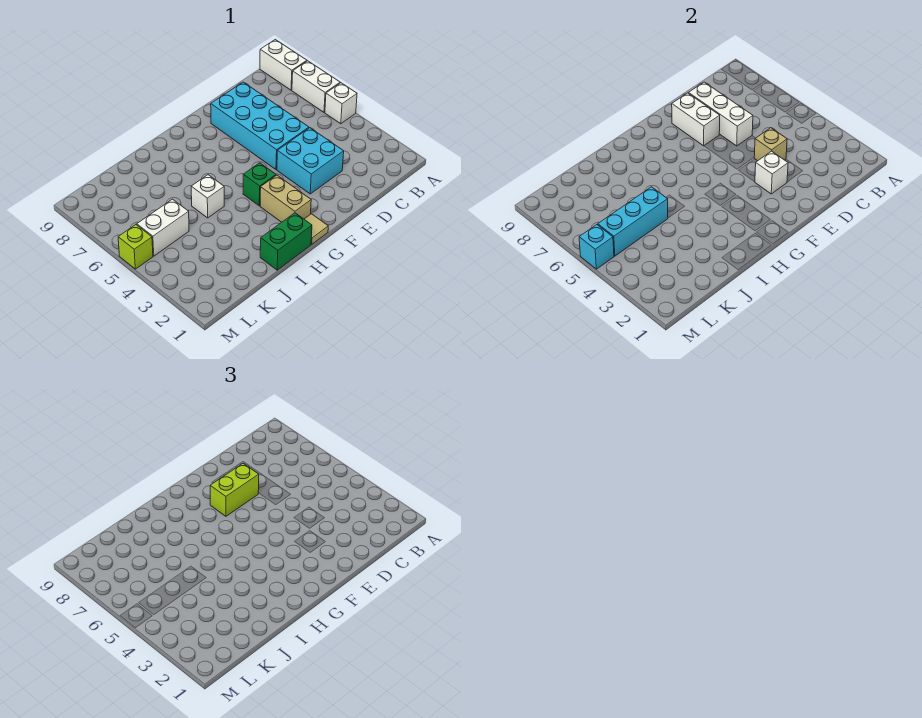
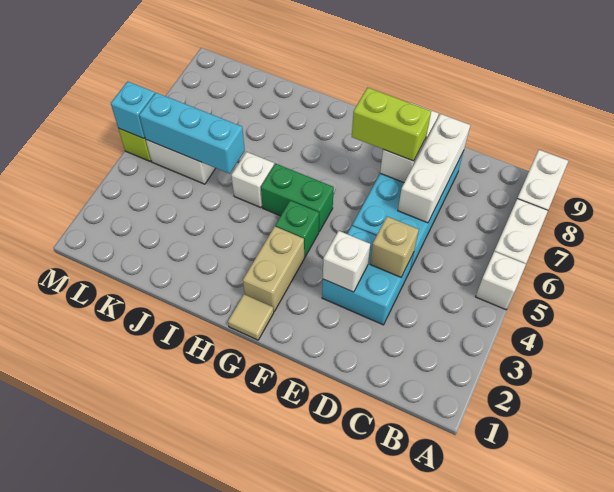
green 1x2 brick [260,213,312,270] -> green 1x2 brick moved to [261,164,334,232]

